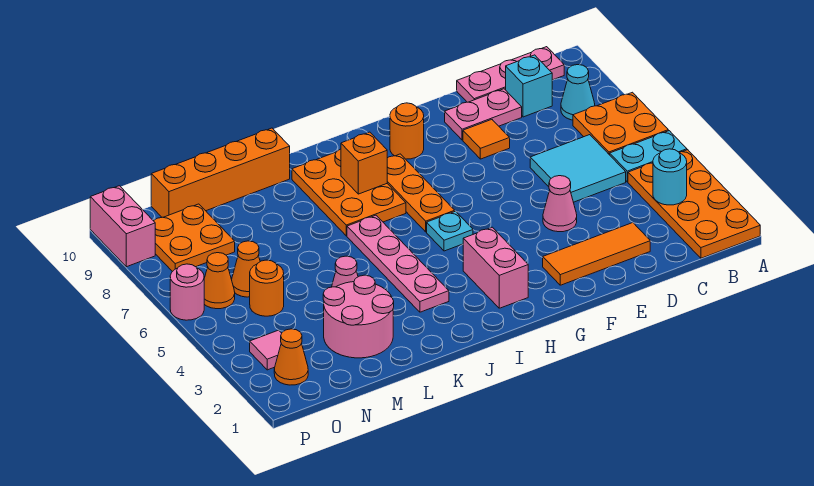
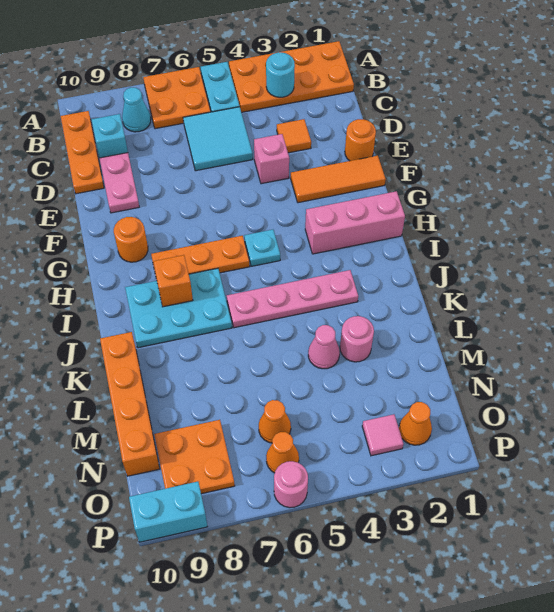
pink 1x3 plate [457,47,564,102] -> orange 1x3 plate [61,111,104,194]
orange 1x3 tile [543,223,650,285] -> orange 1x3 tile turned to [291,156,386,203]
pink 1x1 cone [543,176,577,232] -> pink 1x1 brick [254,134,289,184]
orange 1x1 tile [463,120,510,159] -> orange 1x1 tile moved to [277,119,311,153]
pink 1x2 brick [463,227,528,308] -> pink 1x3 brick [305,191,405,254]
orange 2x3 plate [292,149,406,236] -> cyan 2x3 plate [125,268,232,348]
pink 2x2 round brick [323,275,394,358] -> pink 1x1 round brick [340,316,374,362]
orange 1x1 round brick [250,260,284,316] -> orange 1x1 round brick moved to [345,119,376,161]
pink 1x2 brick [90,186,155,267] -> cyan 1x2 brick [129,482,208,542]

